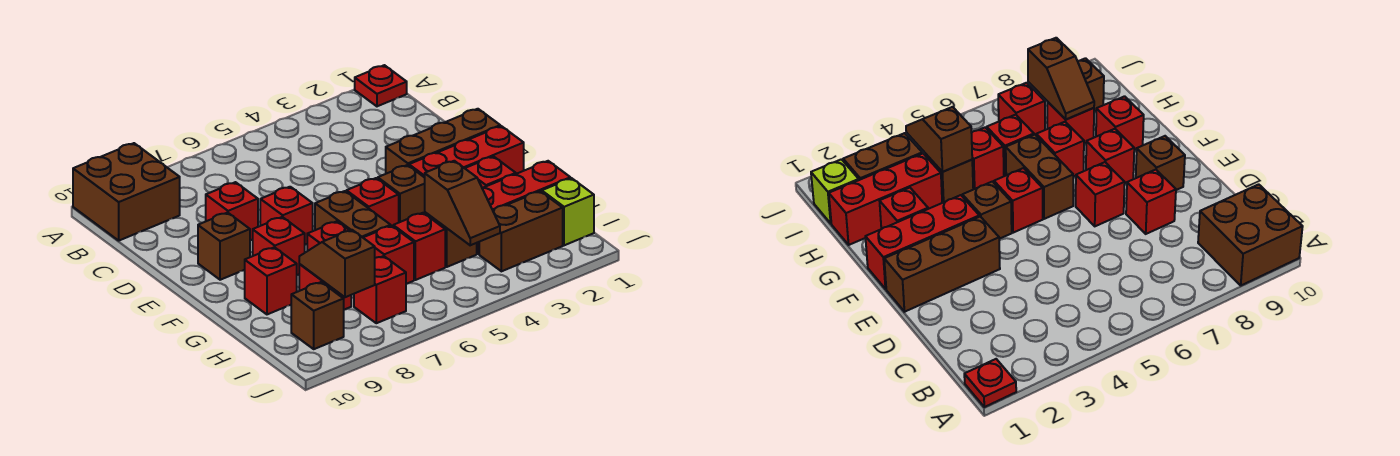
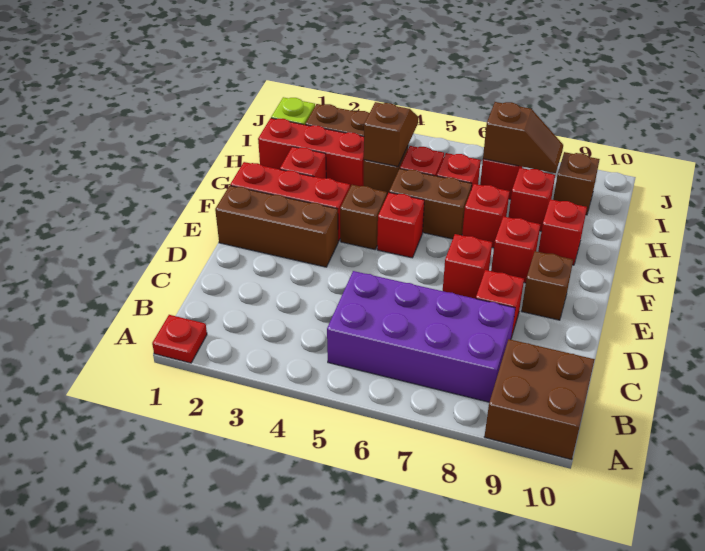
none -> purple 2x4 brick [327,271,515,402]
brown 1x2 brick [315,191,391,237] -> brown 1x2 brick turned to [389,169,472,239]
brown 1x2 slope [299,230,375,297] -> brown 1x2 slope turned to [483,102,563,173]

